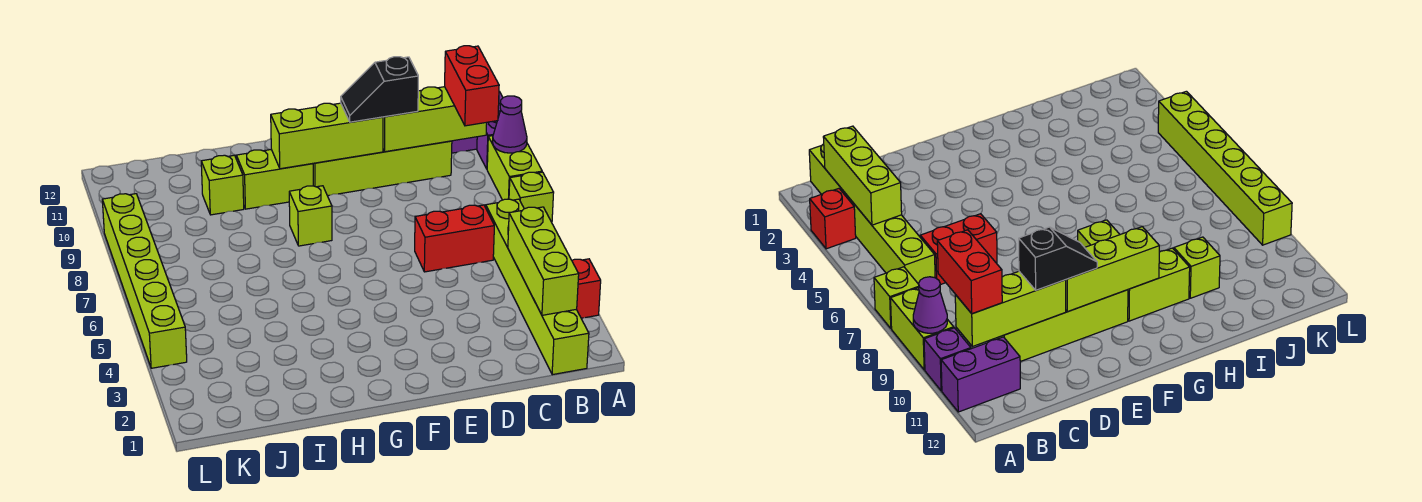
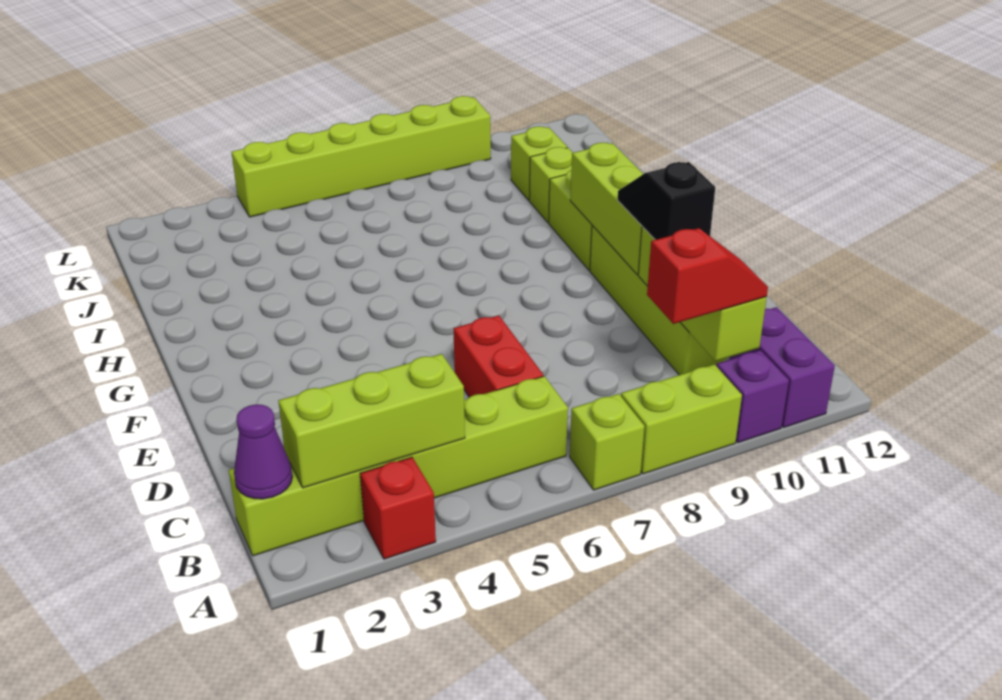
purple 1x1 cone [493,96,527,153] -> purple 1x1 cone moved to [234,404,292,499]
red 1x2 brick [445,46,499,126] -> red 1x2 slope [647,228,768,324]
lime 1x1 brick [289,186,332,246] -> lime 1x1 brick moved to [511,126,567,200]

